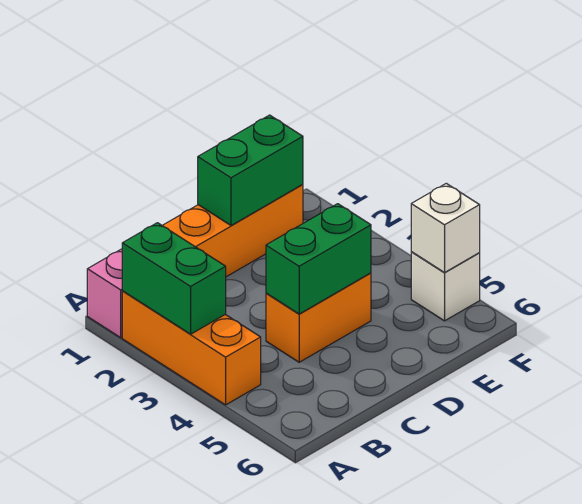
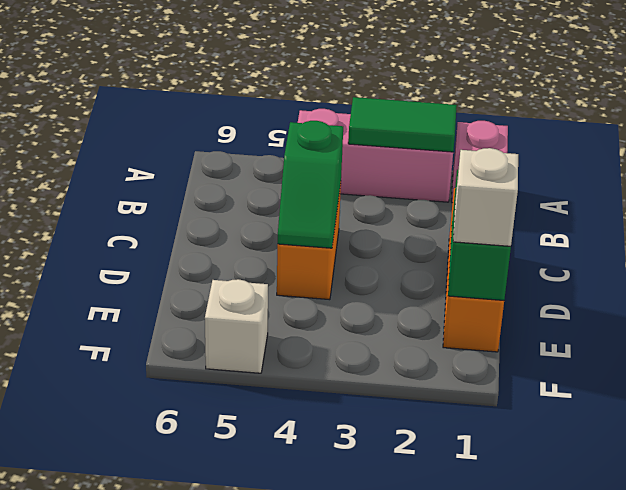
orange 1x3 brick [122,291,261,405] -> pink 1x3 brick [298,109,453,202]
green 1x2 brick [122,223,226,334] -> green 1x2 tile [348,97,457,152]
green 1x2 brick [266,204,371,314] -> green 1x2 slope [278,121,343,248]
white 1x1 brick [411,183,480,273] -> white 1x1 brick moved to [453,148,518,246]

